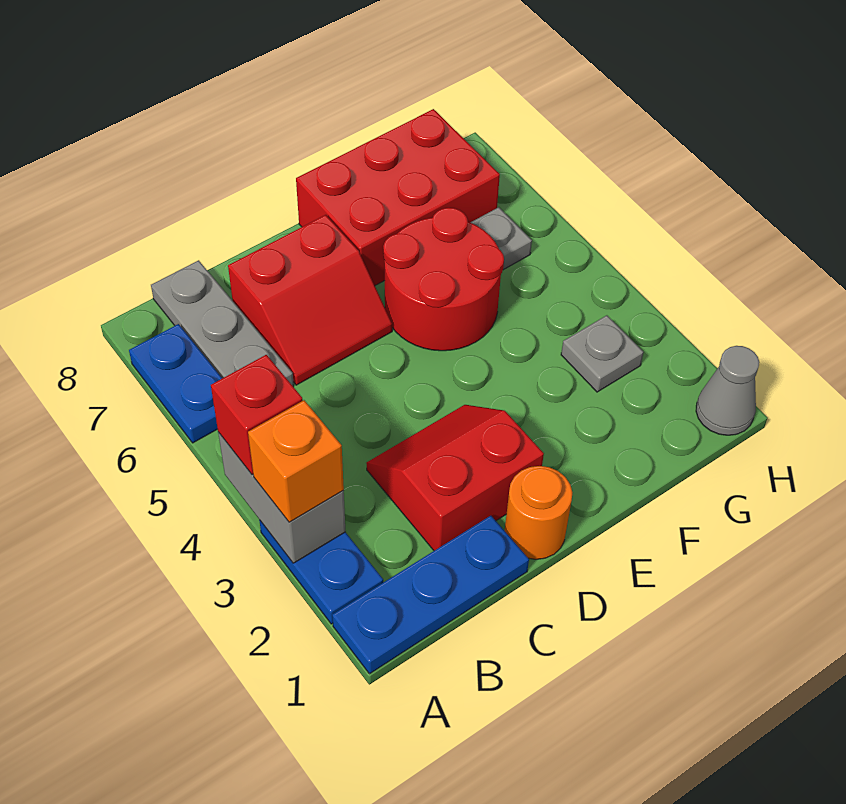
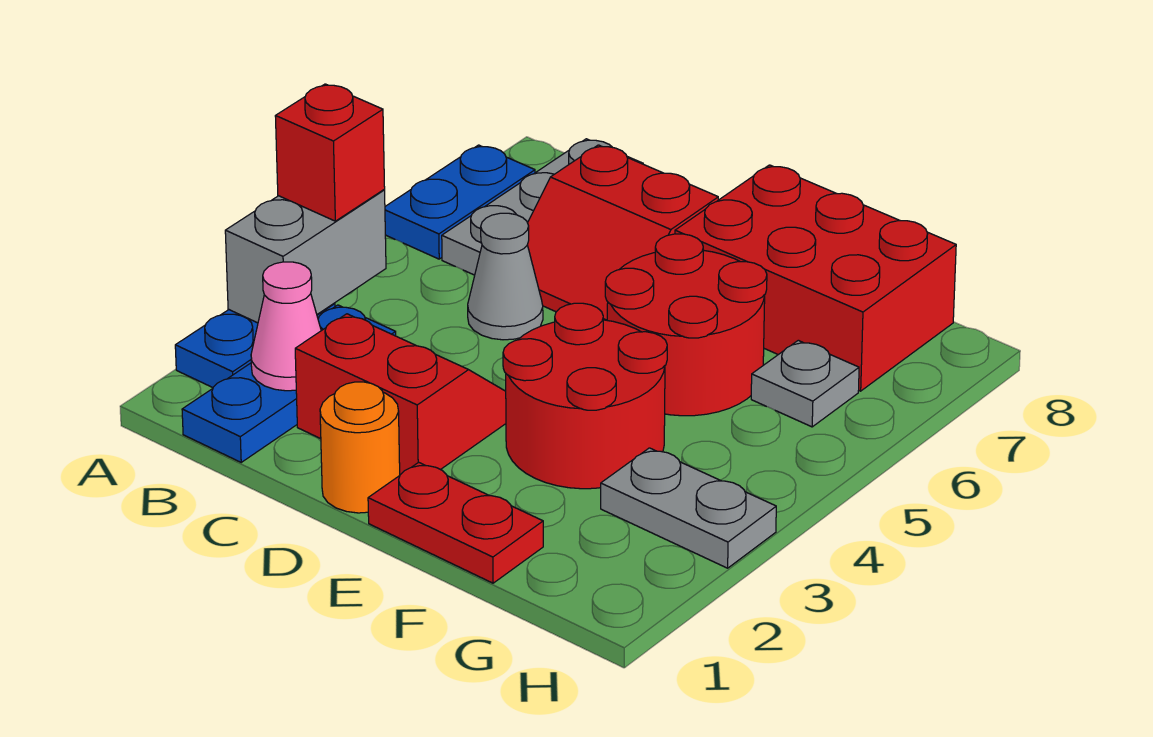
blue 1x3 plate [332,516,529,674] -> blue 1x3 plate turned to [182,305,396,462]
orange 1x1 brick [248,400,344,522] -> none
none -> pink 1x1 cone [251,262,321,391]
none -> red 1x2 plate [368,462,543,583]
none -> red 2x2 round brick [503,303,667,489]
grey 1x1 plate [561,315,644,392] -> grey 1x2 plate [601,448,776,568]
grey 1x1 cone [696,346,759,435] -> grey 1x1 cone moved to [468,213,543,340]

